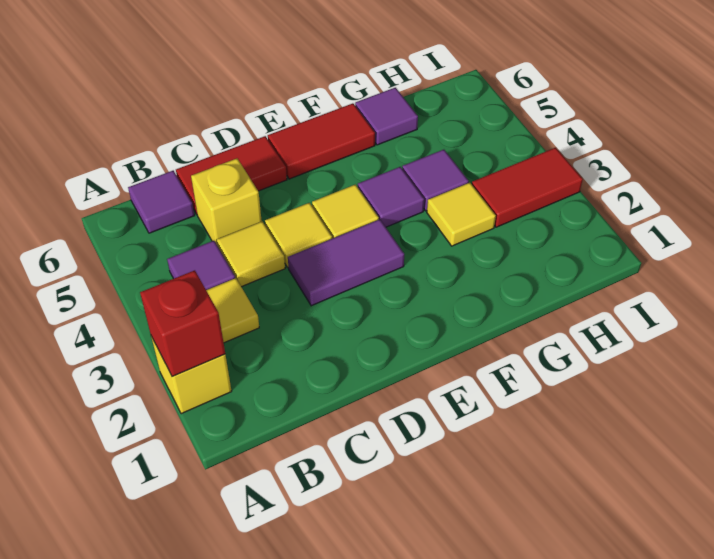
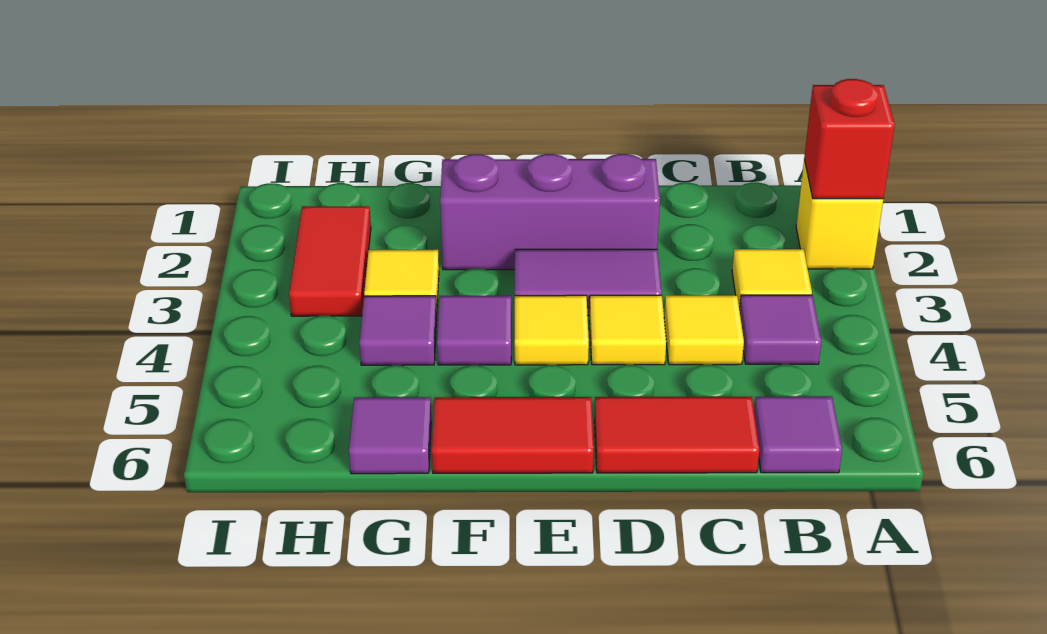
yellow 1x1 brick [191,158,262,244] -> none
none -> purple 1x3 brick [440,154,660,270]
red 1x2 tile [472,148,583,227] -> red 1x2 tile turned to [289,206,371,316]

